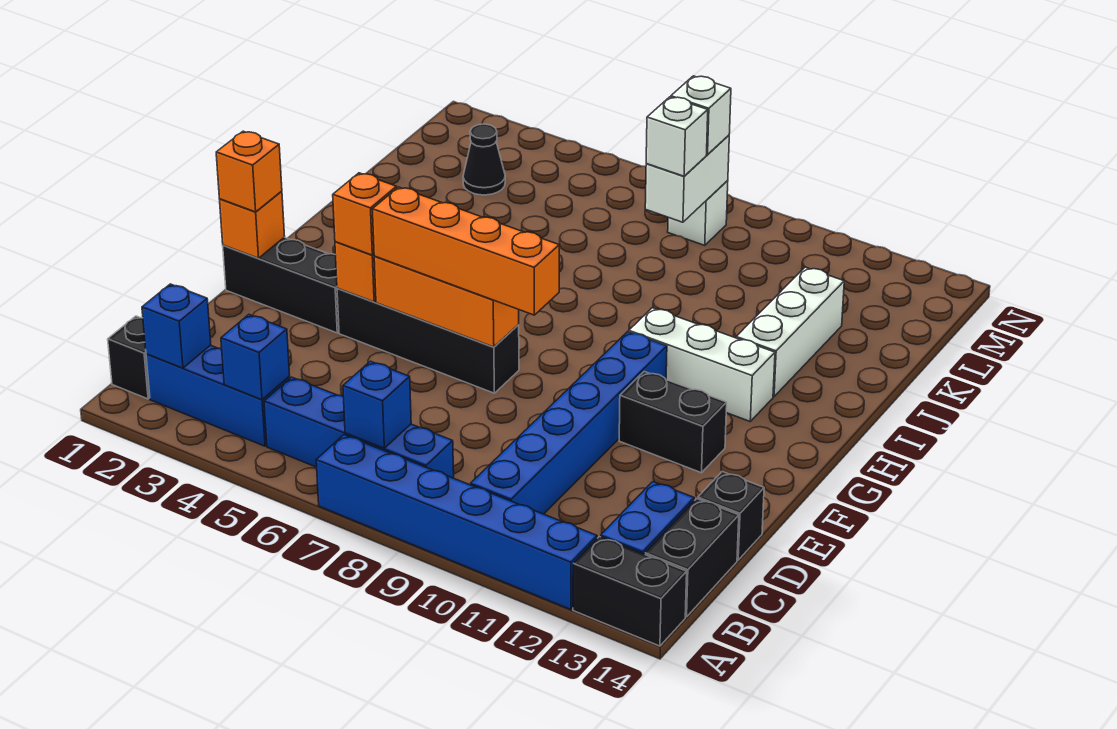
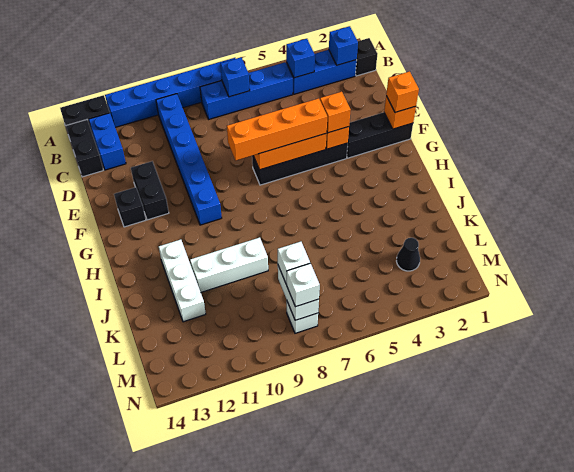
black 1x1 brick [697,472,764,560] -> black 1x1 brick moved to [114,187,146,227]
black 1x2 brick [619,372,727,473] -> black 1x2 brick turned to [131,161,169,220]
white 1x3 brick [629,308,775,421] -> white 1x3 brick moved to [190,237,268,292]

